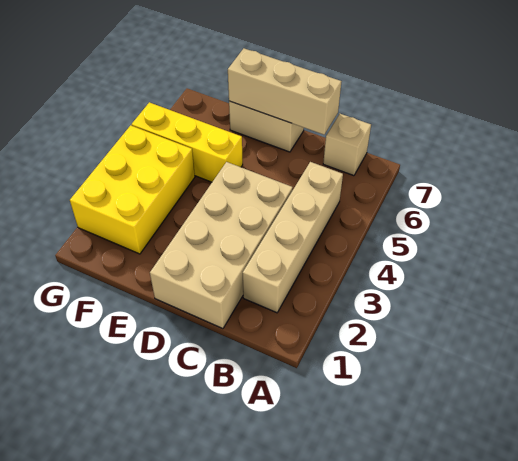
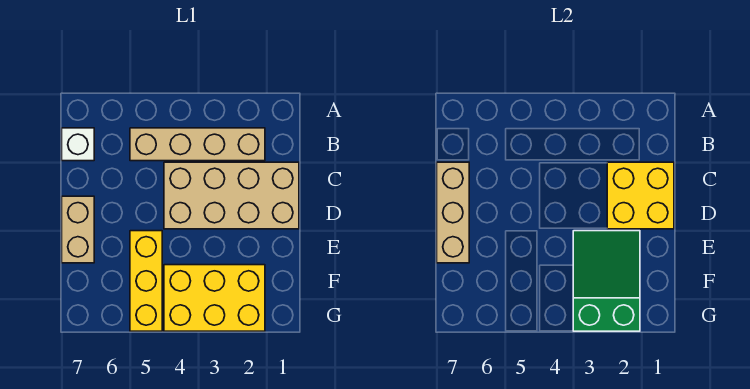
tan 1x1 brick [323,114,371,176] -> white 1x1 brick [62,128,94,161]
none -> yellow 2x2 brick [607,162,674,229]
none -> green 2x3 slope [573,231,640,331]

